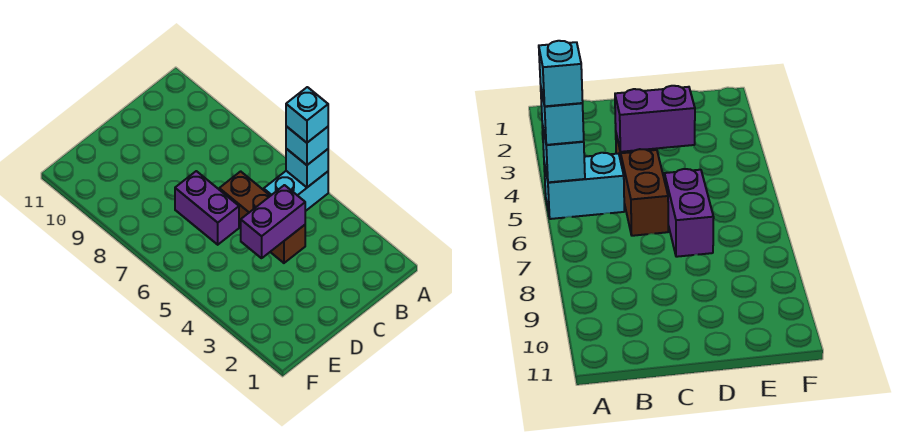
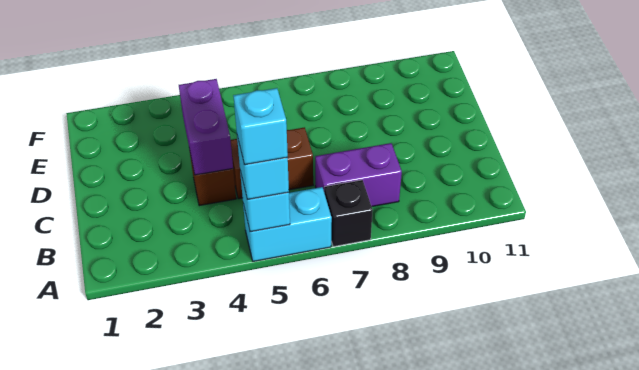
cyan 1x2 brick [264,171,328,211] -> cyan 1x2 brick turned to [243,187,332,261]
none -> black 1x1 brick [324,180,373,247]
purple 1x2 brick [175,171,239,245] -> purple 1x2 brick moved to [315,143,402,207]

